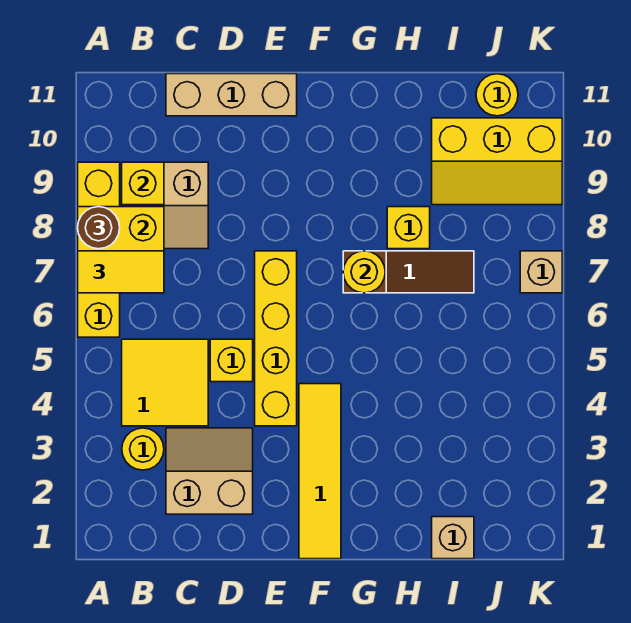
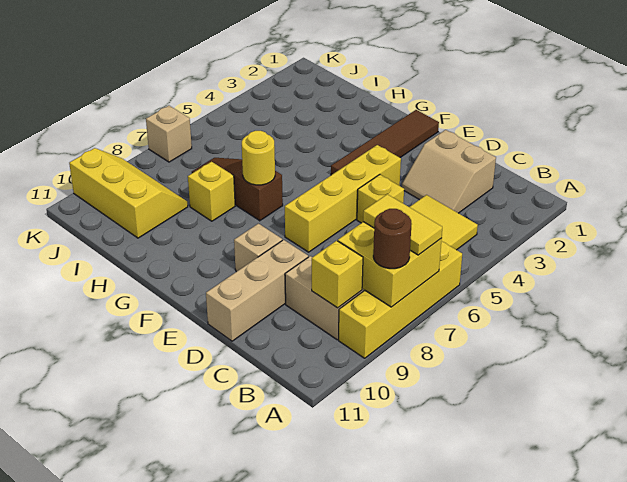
yellow 1x1 round brick [122,428,164,470] -> none
tan 1x3 brick [166,74,297,116] -> tan 1x3 brick turned to [206,240,308,341]
yellow 1x4 tile [299,384,341,559] -> brown 1x4 tile [331,110,439,175]
tan 1x1 brick [432,517,474,559] -> tan 1x1 brick moved to [234,224,282,272]
yellow 1x1 round brick [476,74,518,116] -> none

